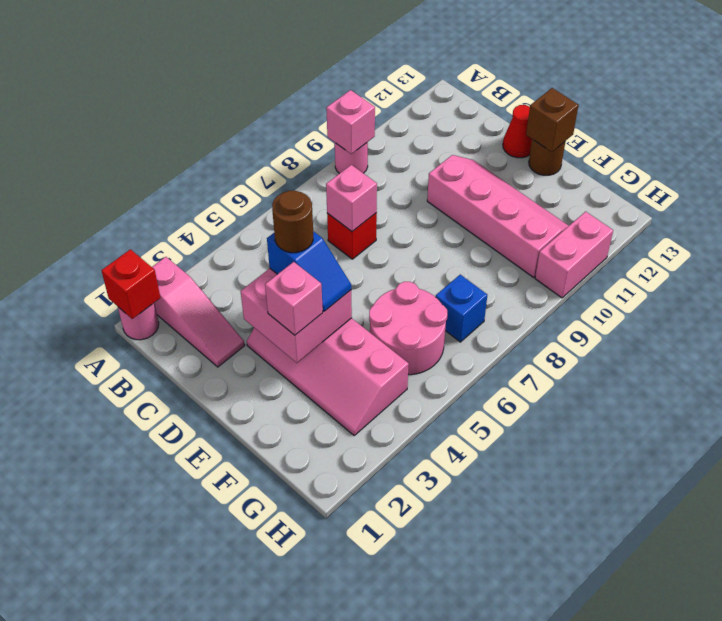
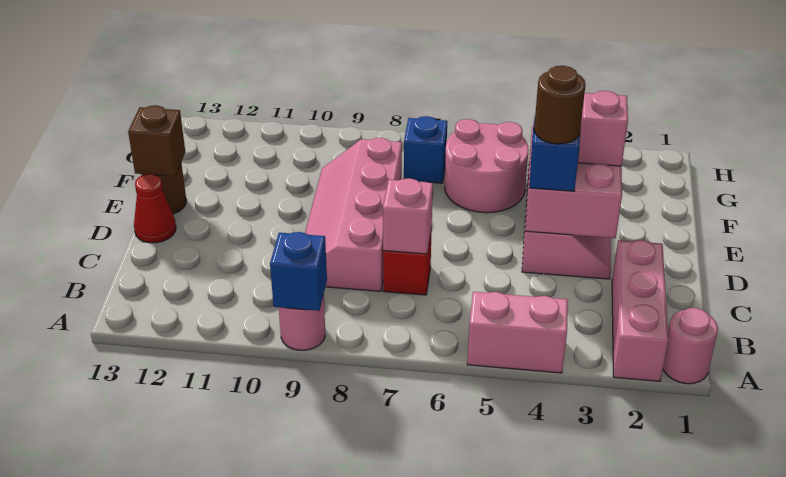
red 1x1 brick [101,249,160,319] -> none
pink 1x3 slope [152,257,245,367] -> pink 1x3 brick [612,240,668,381]
pink 1x1 brick [326,90,375,154] -> blue 1x1 brick [270,232,327,311]
pink 2x4 slope [427,155,569,277] -> pink 2x4 slope moved to [305,138,402,291]
pink 1x2 brick [535,211,613,298] -> pink 1x2 brick moved to [467,292,568,373]

